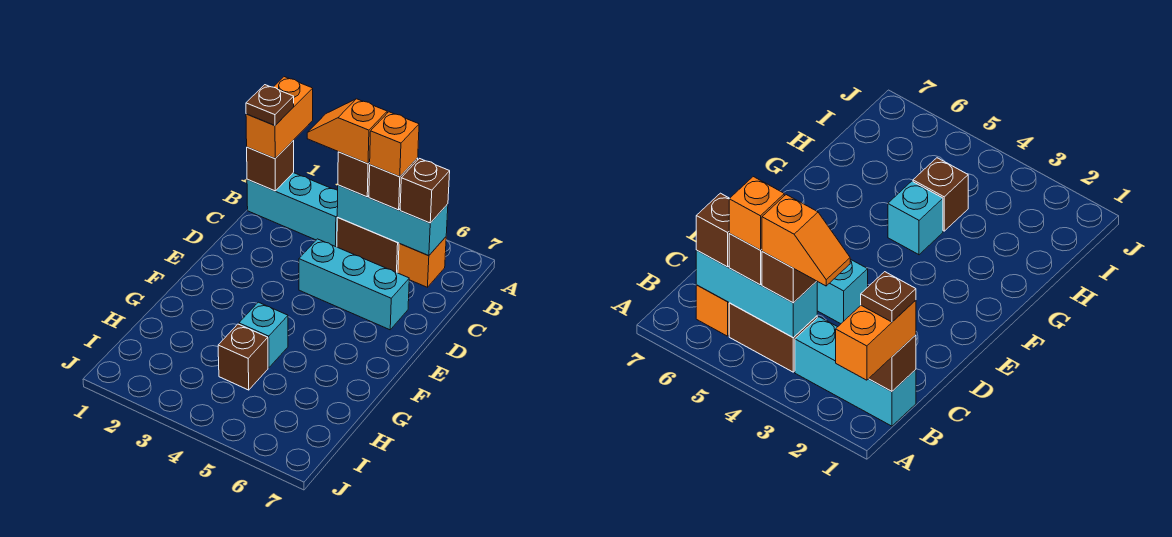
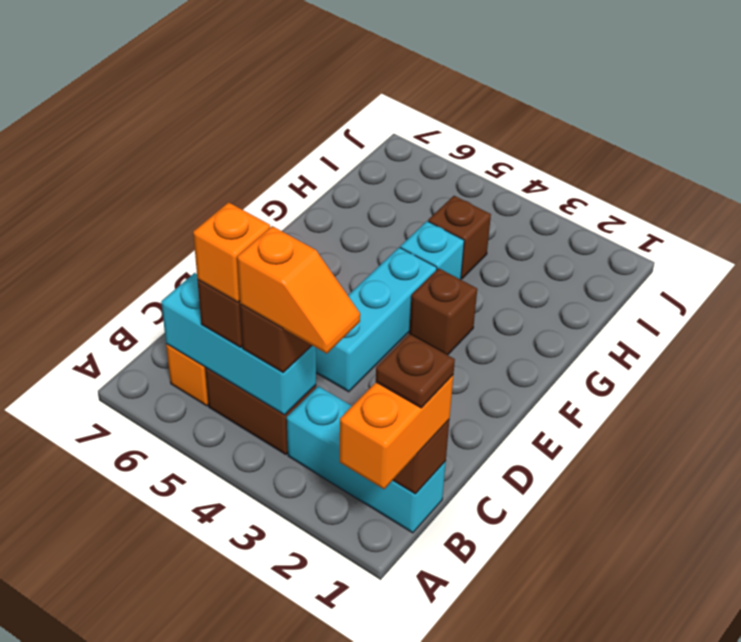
brown 1x1 brick [400,159,450,223] -> brown 1x1 brick moved to [409,268,477,355]
cyan 1x3 brick [299,239,409,330] -> cyan 1x3 brick turned to [316,247,437,392]

